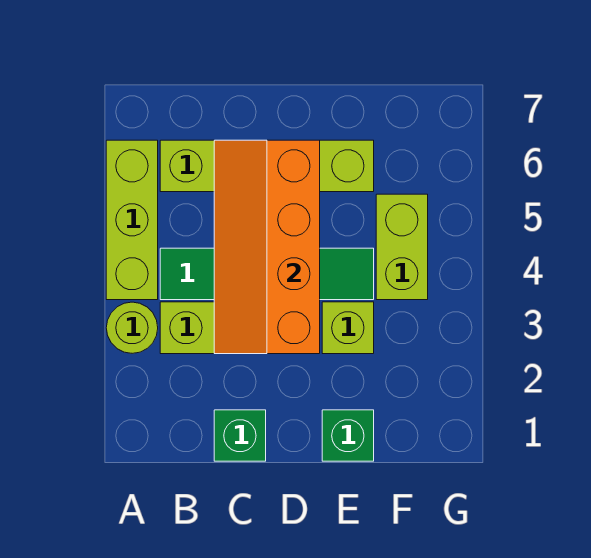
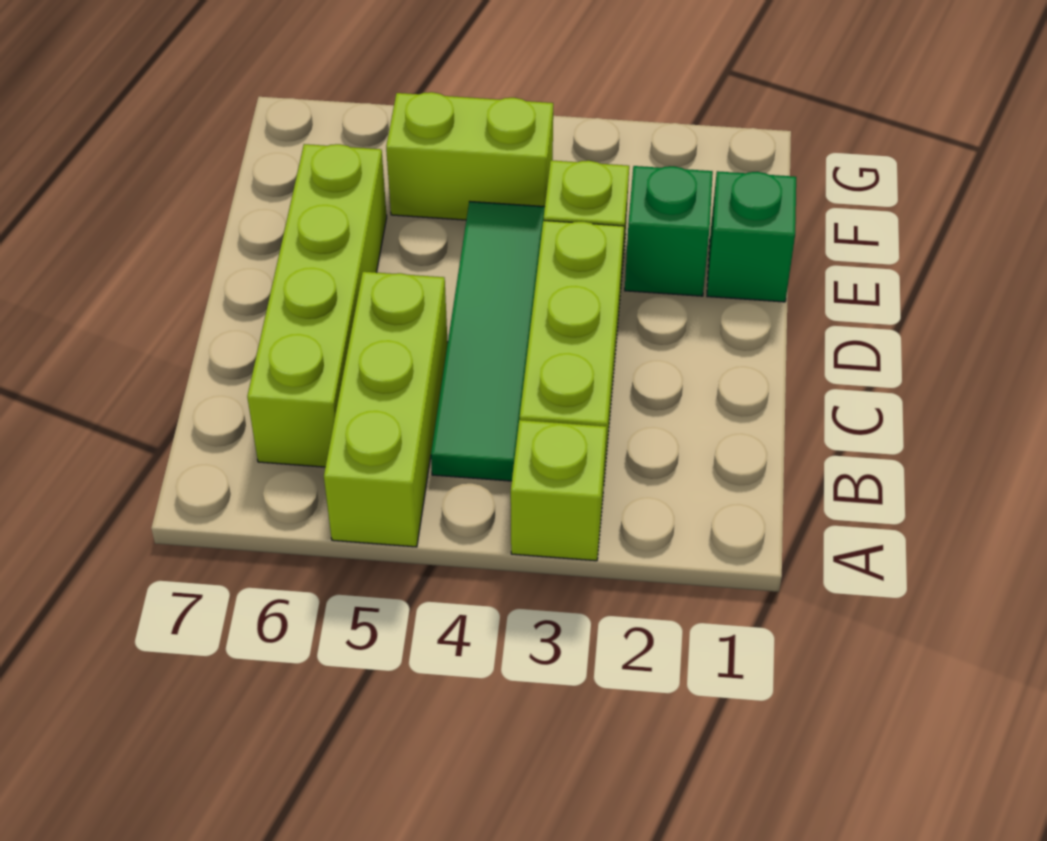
lime 1x1 round brick [106,302,158,353] -> lime 1x1 brick [511,420,607,561]
lime 1x3 brick [106,140,158,300] -> lime 1x3 brick turned to [324,272,448,547]
green 1x1 brick [214,410,266,461] -> green 1x1 brick moved to [625,166,713,296]
orange 2x4 slope [214,140,320,354] -> none

